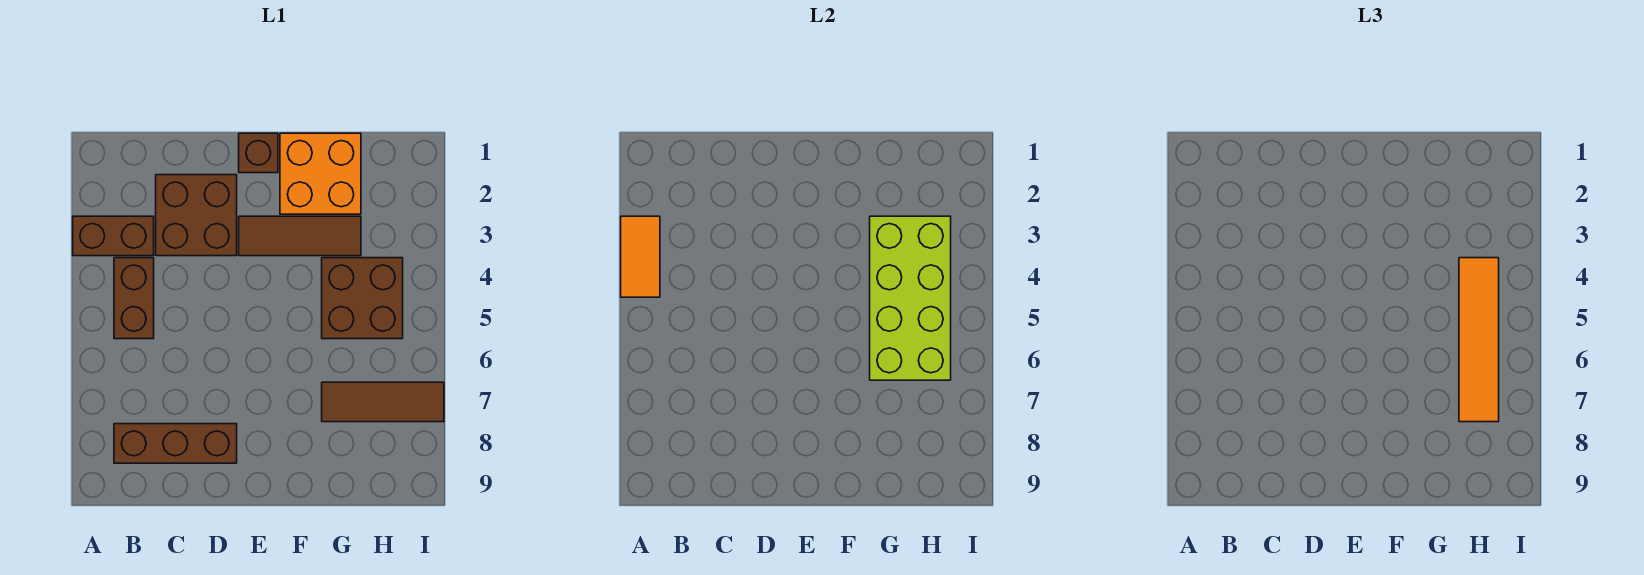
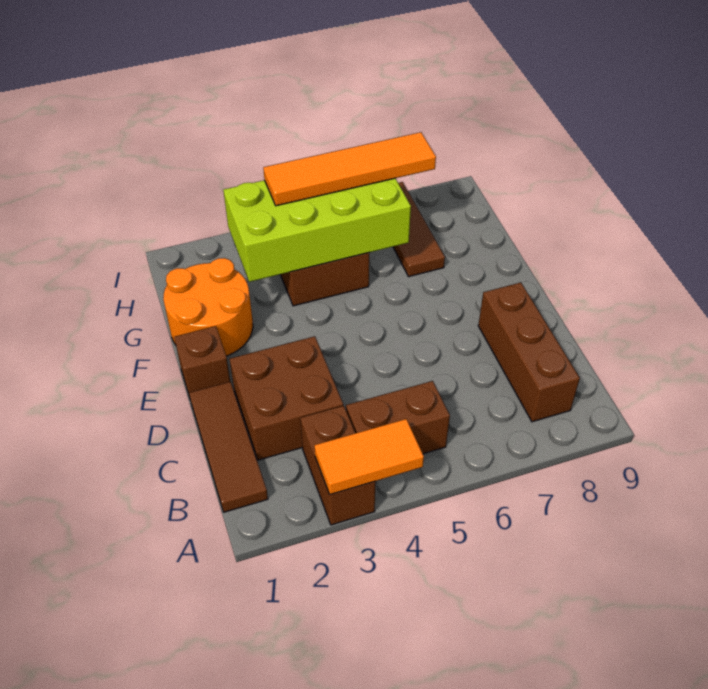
brown 1x3 tile [239,216,361,256] -> brown 1x3 tile moved to [189,382,268,512]
orange 2x2 brick [280,133,361,214] -> orange 2x2 round brick [163,258,253,356]

